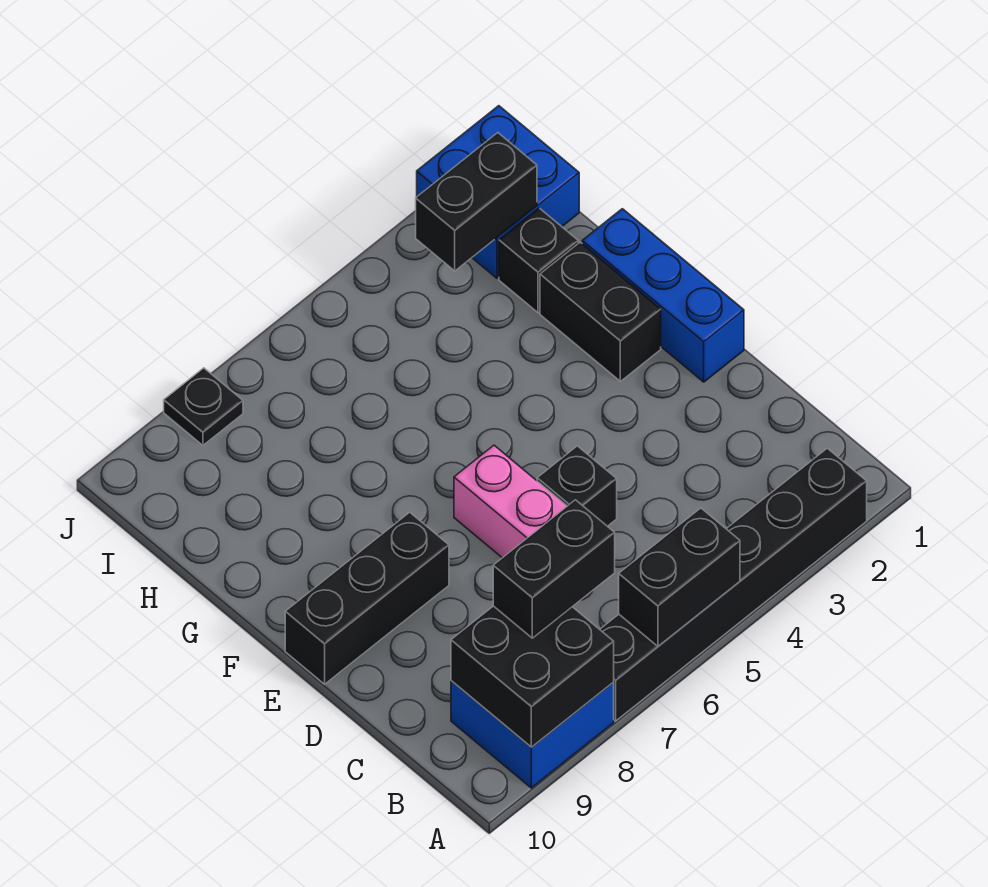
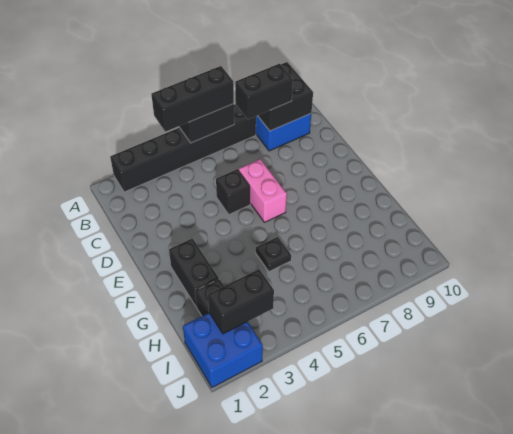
blue 1x3 brick [582,209,744,382] -> none
black 1x3 brick [285,512,449,684] -> black 1x3 brick moved to [151,66,234,132]
black 1x1 plate [164,368,243,445] -> black 1x1 plate moved to [256,237,291,272]

